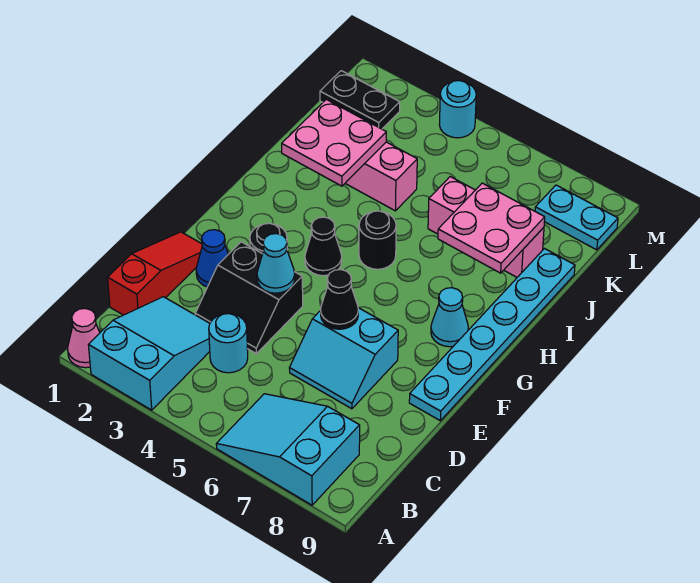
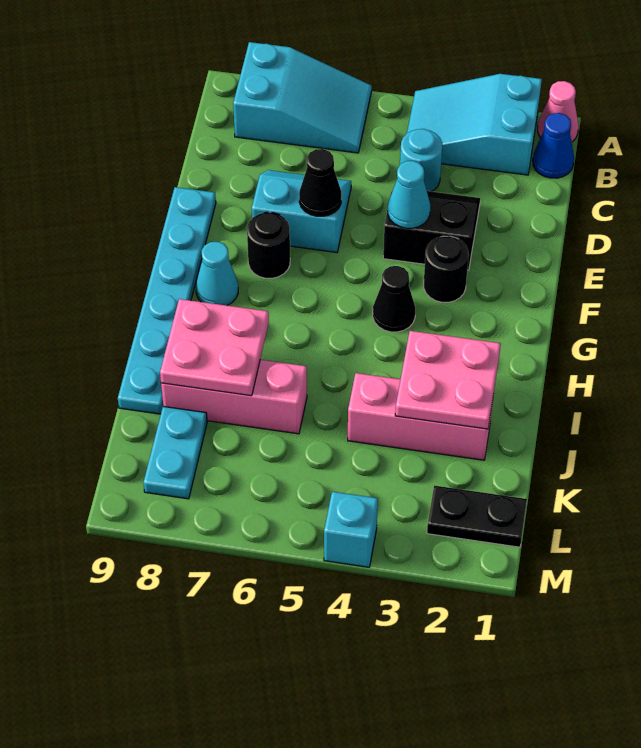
cyan 2x3 slope [89,297,210,410] -> cyan 2x3 slope turned to [407,74,542,175]
red 1x3 slope [108,232,202,315] -> none
blue 1x1 cone [196,230,228,287] -> blue 1x1 cone moved to [533,113,574,178]
black 1x1 round brick [359,211,396,269] -> black 1x1 round brick moved to [247,212,290,278]
cyan 1x2 plate [535,185,618,250] -> cyan 1x2 plate turned to [143,406,207,499]
cyan 1x1 round brick [439,81,476,138] -> cyan 1x1 brick [324,492,378,567]

